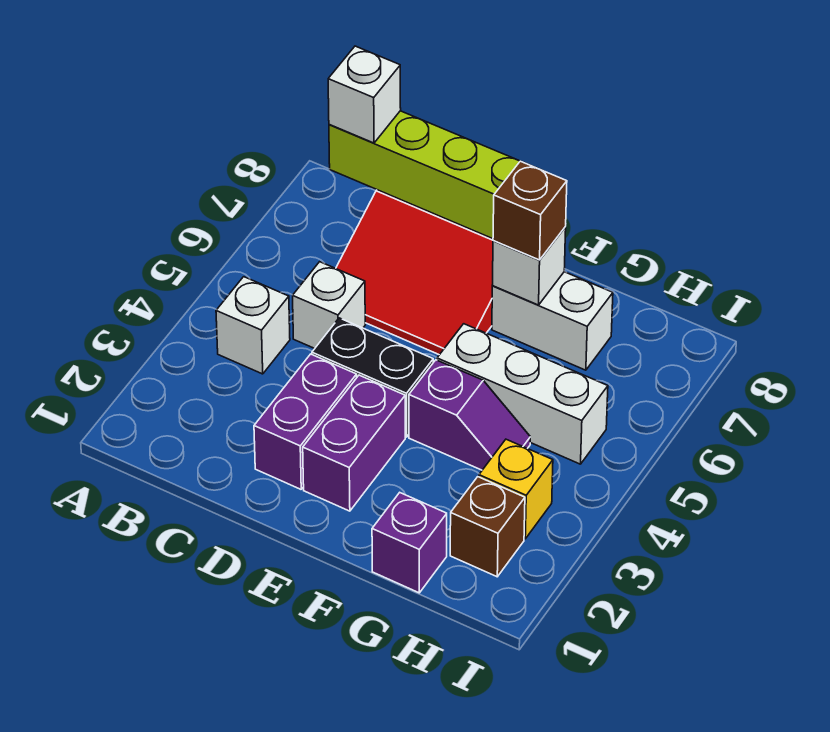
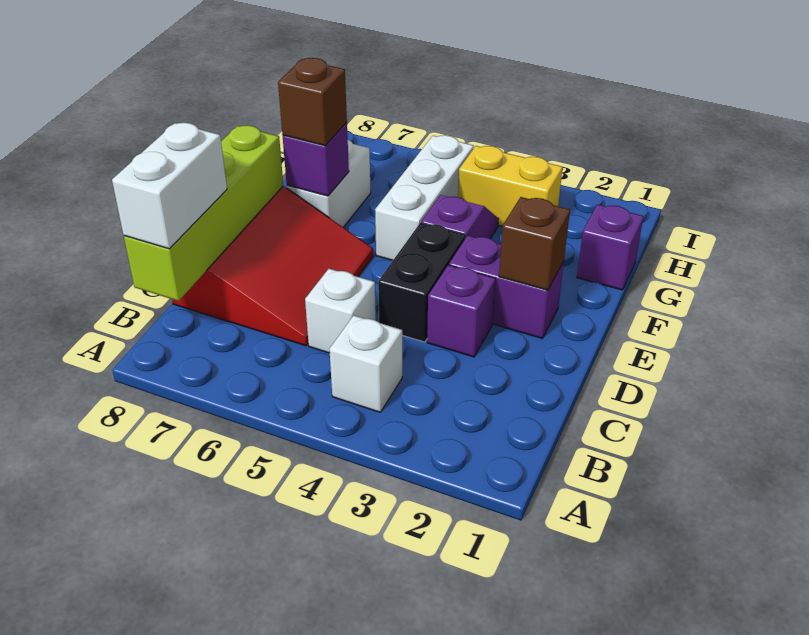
white 1x1 brick [328,46,401,143] -> white 1x2 brick [112,123,227,249]
purple 1x2 brick [254,354,357,489] -> purple 1x1 brick [427,265,496,357]
white 1x1 brick [492,227,566,305] -> purple 1x1 brick [283,122,349,196]
brown 1x1 brick [450,477,525,577] -> brown 1x1 brick moved to [499,197,570,290]
yellow 1x1 brick [479,439,553,539] -> yellow 1x2 brick [458,146,563,226]

